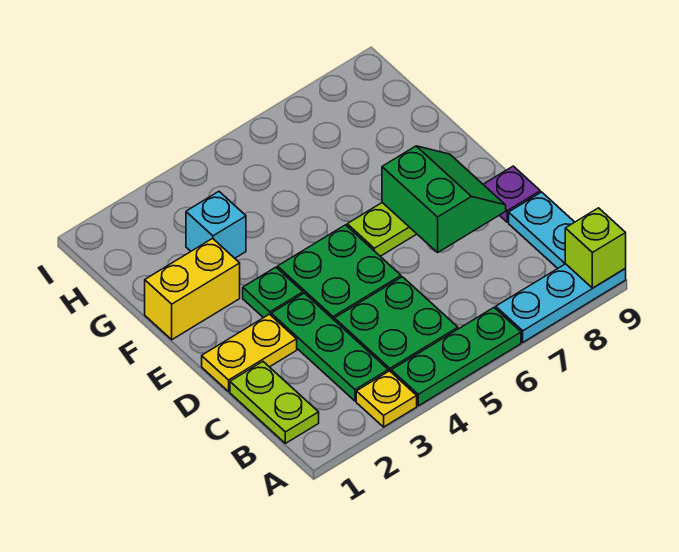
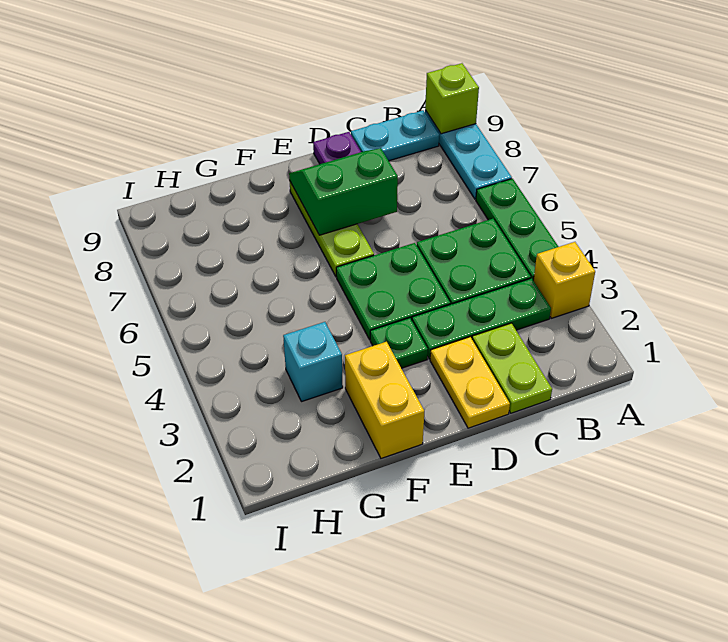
yellow 1x1 plate [356,371,417,427] -> yellow 1x1 brick [533,242,595,318]
lime 1x2 plate [230,362,319,443] -> lime 1x2 plate turned to [472,323,552,413]

